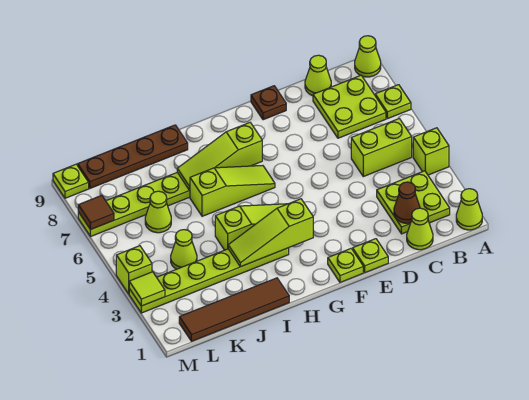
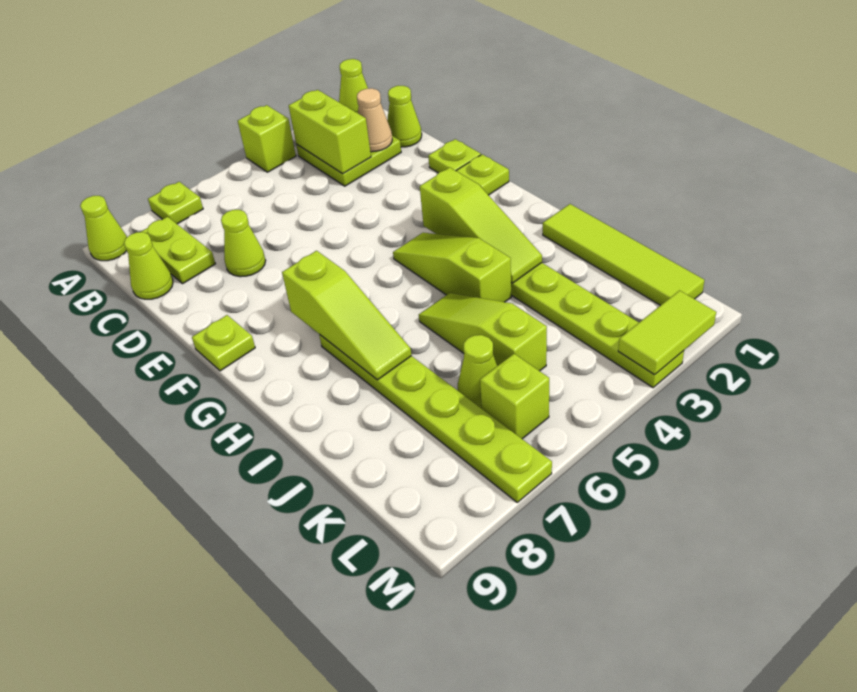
lime 1x2 brick [351,119,412,177] -> lime 1x2 brick moved to [289,90,371,174]
lime 2x2 plate [313,75,386,138] -> lime 1x2 plate [141,217,215,284]
brown 1x1 cone [394,182,420,223] -> tan 1x1 cone [357,88,392,152]
brown 1x1 plate [251,86,286,120] -> none
lime 1x3 slope [190,166,275,216] -> lime 1x3 slope moved to [419,293,547,371]
brown 1x4 tile [179,278,289,341] -> lime 1x4 tile [543,204,704,306]
brown 1x4 plate [78,125,188,188] -> none
lime 1x1 cone [171,230,197,269] -> lime 1x1 cone moved to [221,210,266,277]
lime 1x1 tile [129,272,165,306] -> lime 1x2 tile [618,291,716,374]
lime 1x1 brick [116,246,152,294] -> lime 1x1 brick moved to [480,354,549,439]
brown 1x1 tile [78,195,114,230] -> none
lime 1x1 plate [53,164,89,198] -> lime 1x1 plate moved to [192,315,255,371]

